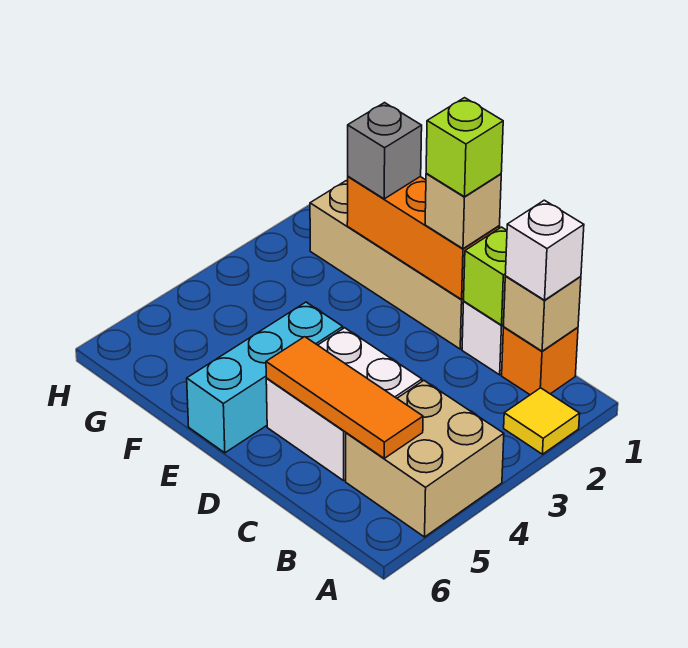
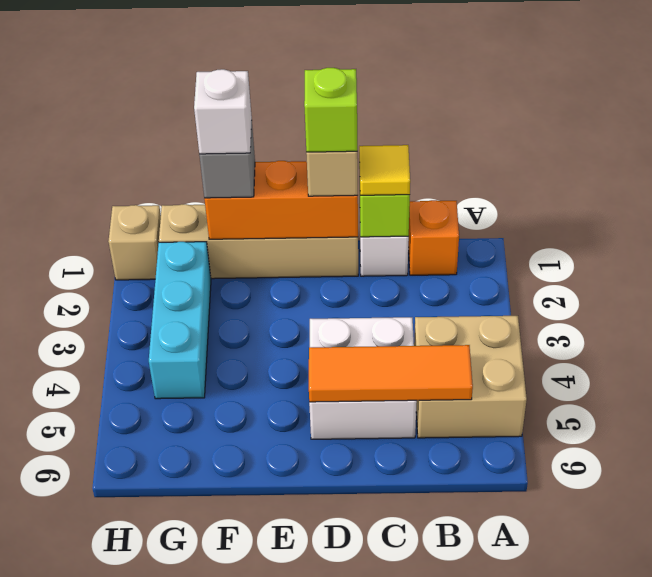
yellow 1x1 tile [504,388,580,454] -> yellow 1x1 tile moved to [359,145,410,195]
tan 1x1 brick [503,276,581,351] -> tan 1x1 brick moved to [108,205,161,280]
white 1x1 brick [505,200,584,300] -> white 1x1 brick moved to [194,69,252,154]
cyan 1x3 brick [187,302,343,453] -> cyan 1x3 brick moved to [149,242,211,399]

